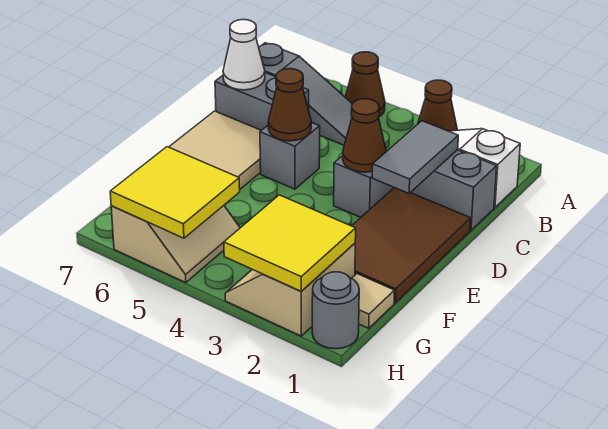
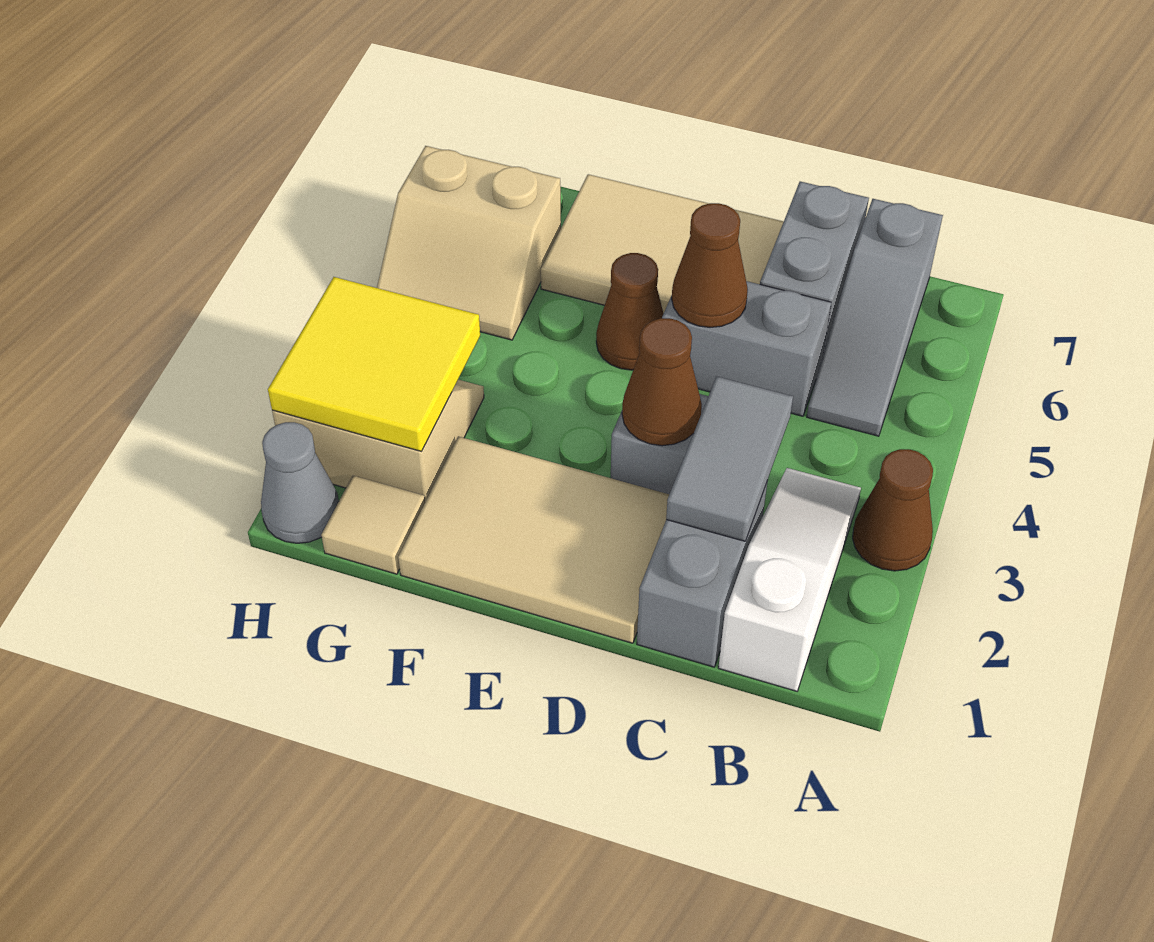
brown 1x1 cone [345,52,385,117] -> brown 1x1 cone moved to [596,253,664,370]
grey 1x2 tile [372,121,458,193] -> grey 1x2 tile turned to [666,376,793,541]
white 1x1 cone [223,20,265,90] -> none
brown 2x3 tile [352,188,471,303] -> tan 2x3 tile [398,436,669,643]
grey 1x1 brick [260,122,320,189] -> grey 1x2 brick [662,281,831,416]
yellow 2x2 tile [110,147,240,238] -> none
grey 1x1 round brick [312,272,359,349] -> grey 1x1 cone [261,422,339,543]

